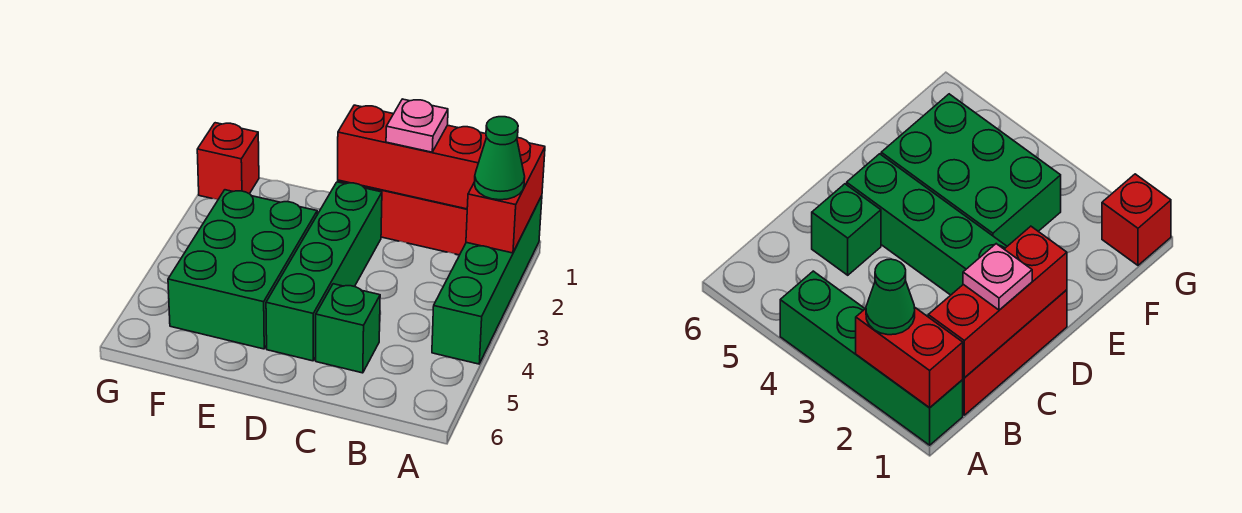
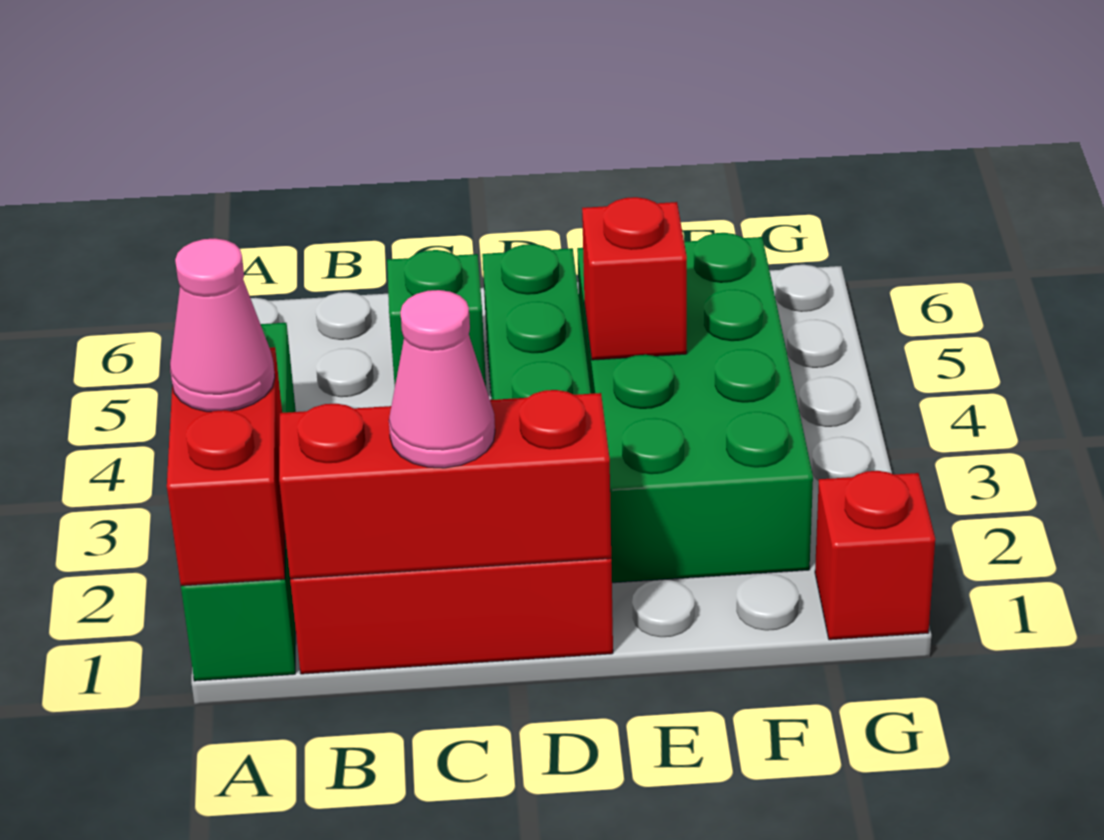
green 1x1 cone [474,117,525,200] -> pink 1x1 cone [170,238,275,412]
pink 1x1 plate [386,99,448,152] -> pink 1x1 cone [389,290,495,468]
green 2x3 brick [168,190,317,349] -> green 2x4 brick [577,233,813,583]
none -> red 1x1 brick [582,197,687,360]

